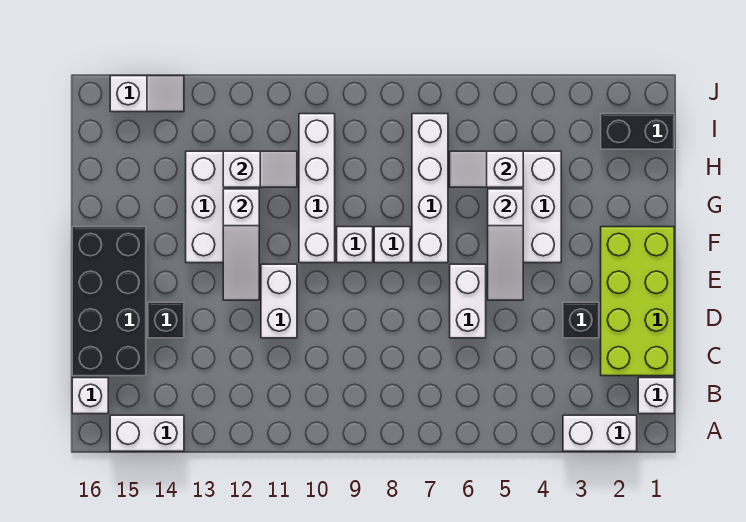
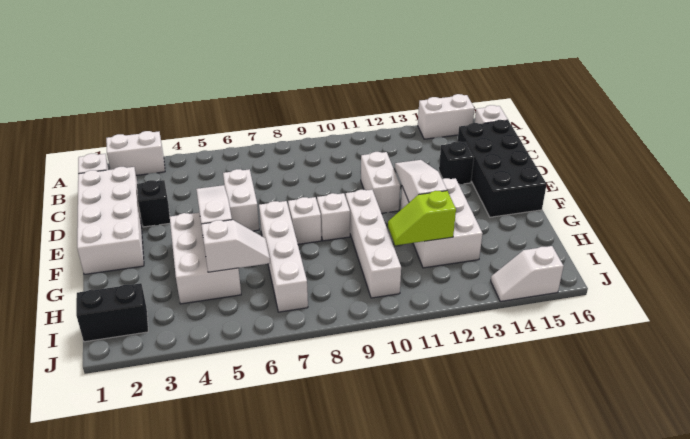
lime 2x4 brick [601,227,674,376] -> white 2x4 brick [77,167,144,274]
white 1x2 slope [223,151,297,187] -> lime 1x2 slope [388,191,456,245]

